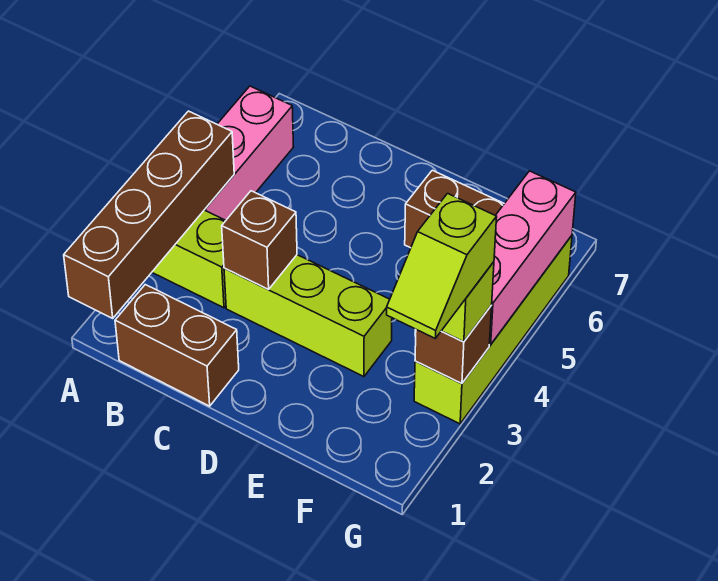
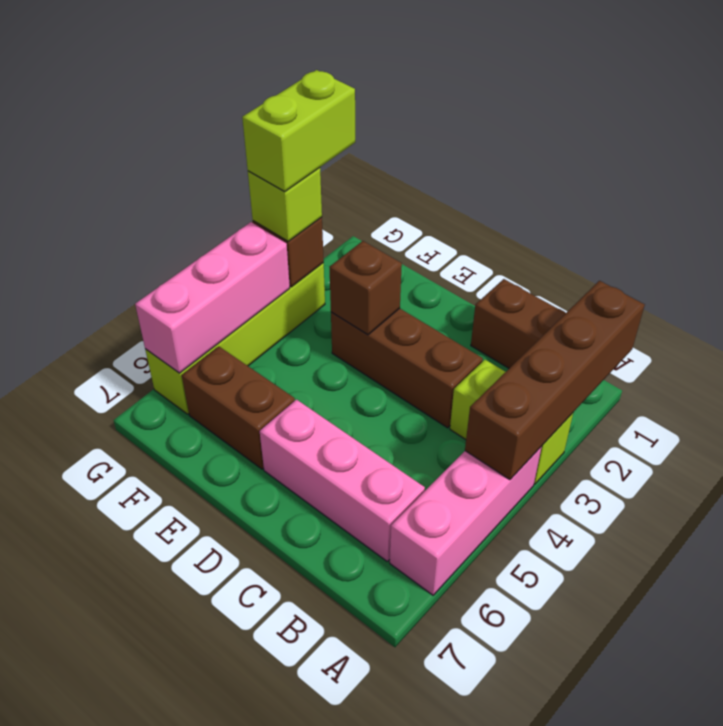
none -> pink 1x3 brick [260,400,425,561]
lime 1x3 brick [224,255,392,377] -> brown 1x3 brick [331,308,483,428]
brown 1x1 brick [222,191,297,289] -> brown 1x1 brick moved to [329,241,402,335]
lime 1x2 slope [387,194,497,338] -> lime 1x2 brick [242,70,355,192]

